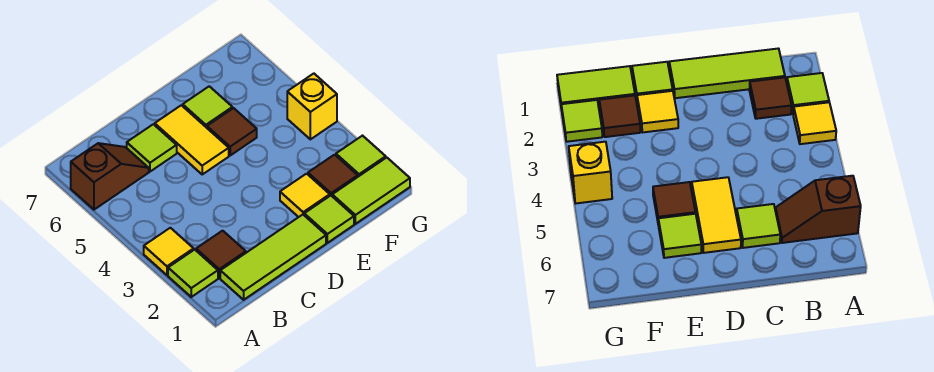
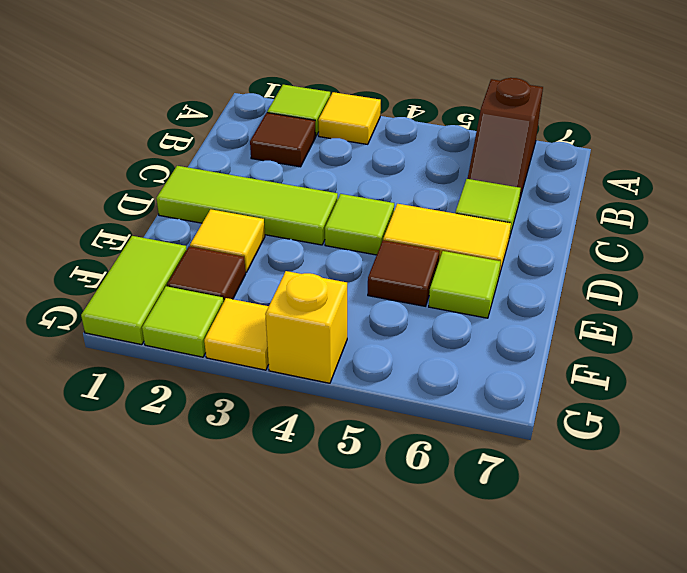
lime 1x3 tile [220,215,326,300] -> lime 1x3 tile turned to [156,166,338,245]
lime 1x1 tile [304,196,354,243] -> lime 1x1 tile moved to [325,194,394,255]
none -> yellow 1x1 tile [204,298,269,370]

